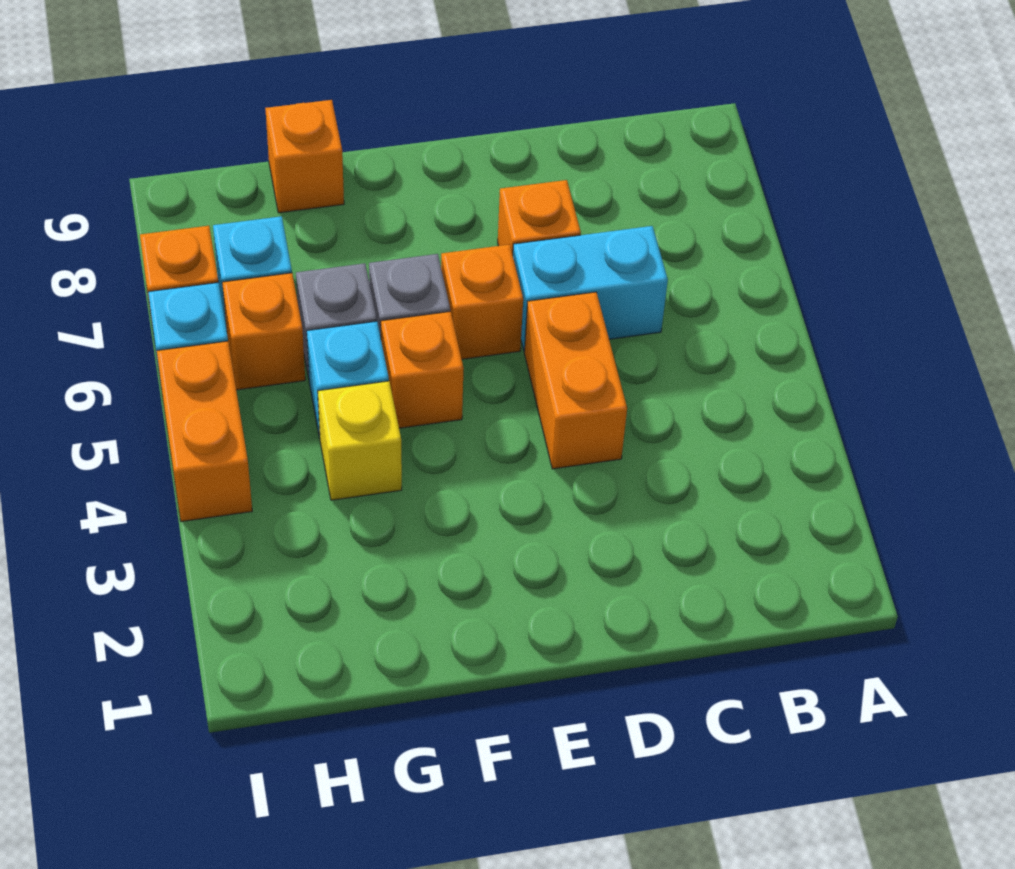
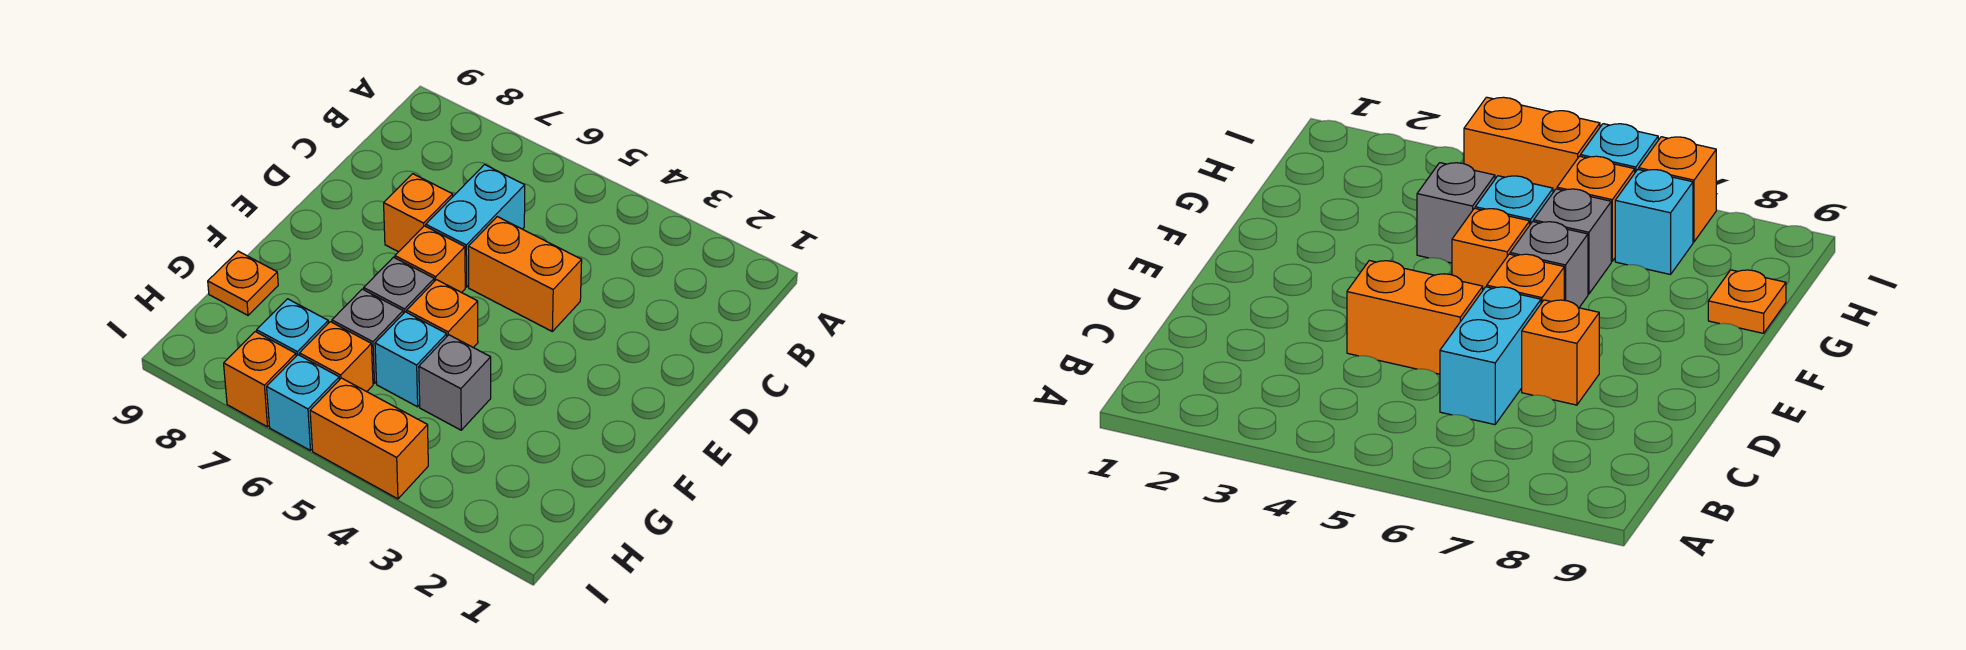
yellow 1x1 brick [318,381,402,500] -> grey 1x1 brick [419,335,491,430]
orange 1x1 brick [265,100,344,213] -> orange 1x1 plate [208,251,278,315]

